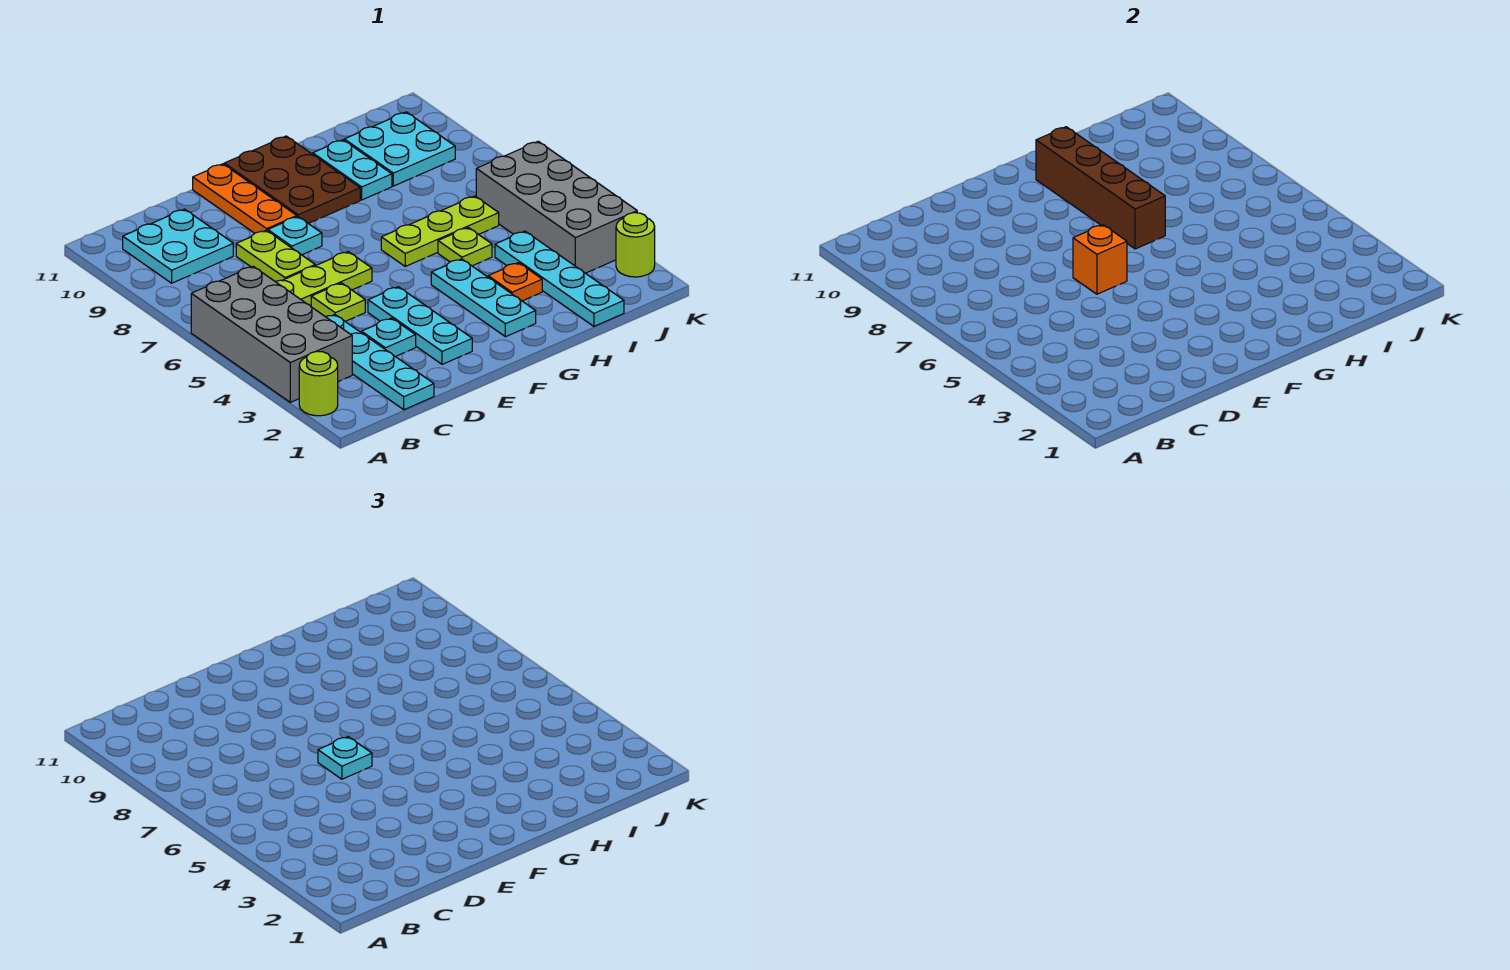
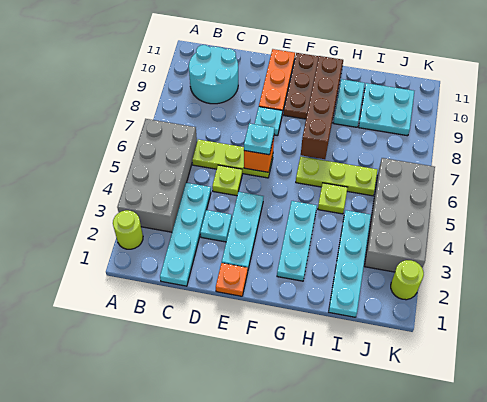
cyan 2x2 plate [123,209,233,283] -> cyan 2x2 round brick [189,45,238,104]
lime 1x2 plate [236,230,315,281] -> none
orange 1x1 plate [488,263,542,301] -> orange 1x1 plate moved to [216,263,248,296]

